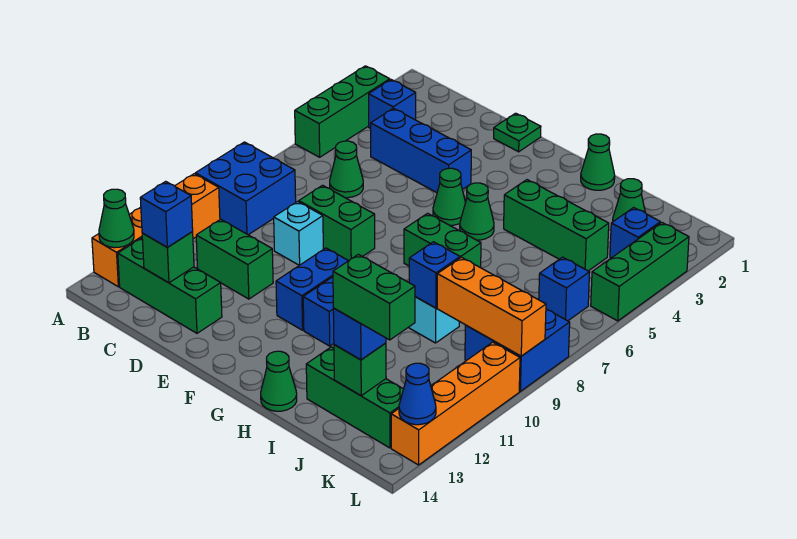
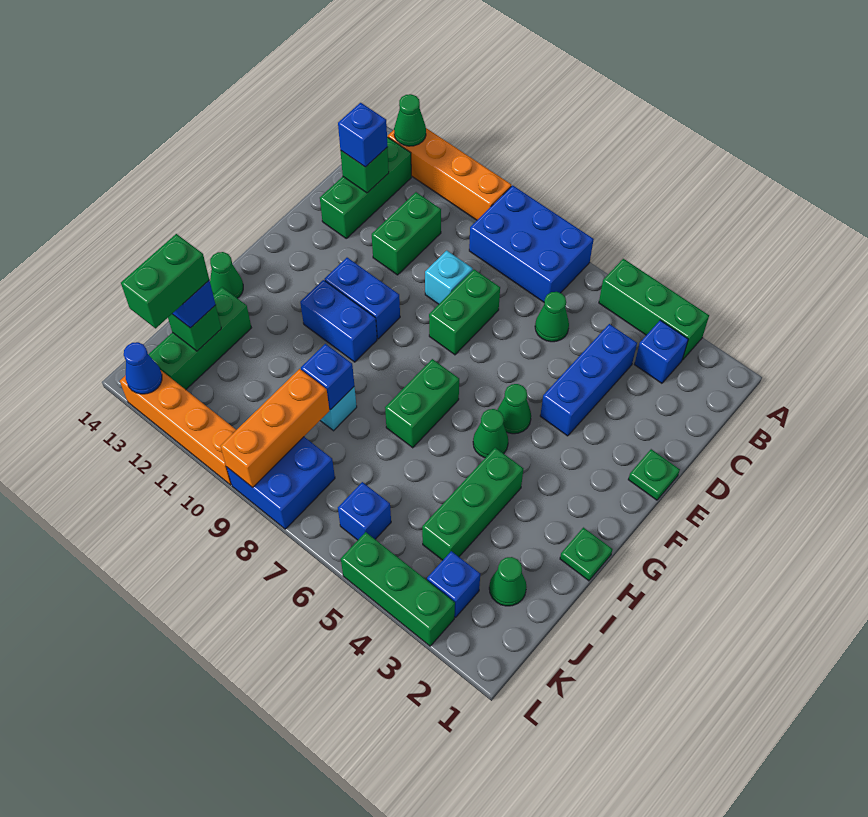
blue 2x2 brick [195,142,296,235] -> blue 2x3 brick [469,185,594,302]
green 1x1 cone [581,134,615,190] -> green 1x1 plate [560,528,612,581]

